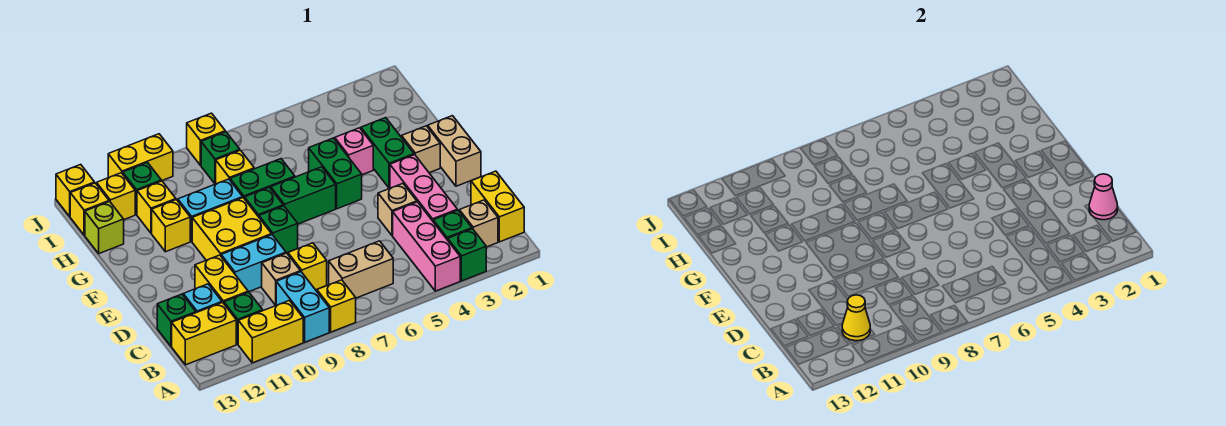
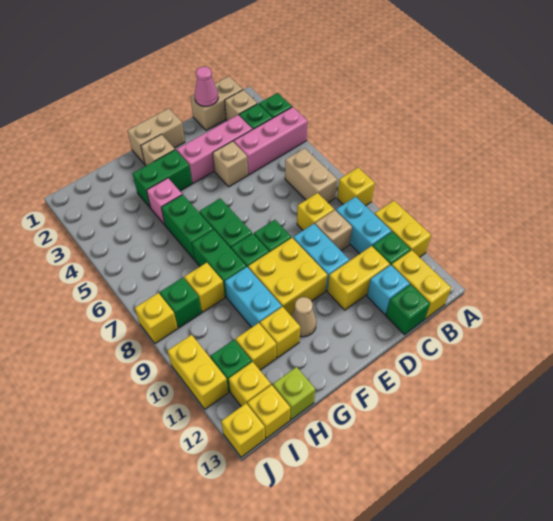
cyan 1x2 brick [276,272,329,342] -> cyan 1x2 brick turned to [336,197,391,254]
yellow 1x2 brick [471,171,524,242] -> tan 1x2 brick [190,76,243,130]
yellow 1x1 cone [842,295,870,341] -> none
green 1x2 brick [309,138,362,209] -> green 1x2 brick turned to [161,195,213,260]
none -> tan 1x1 cone [291,297,316,337]

